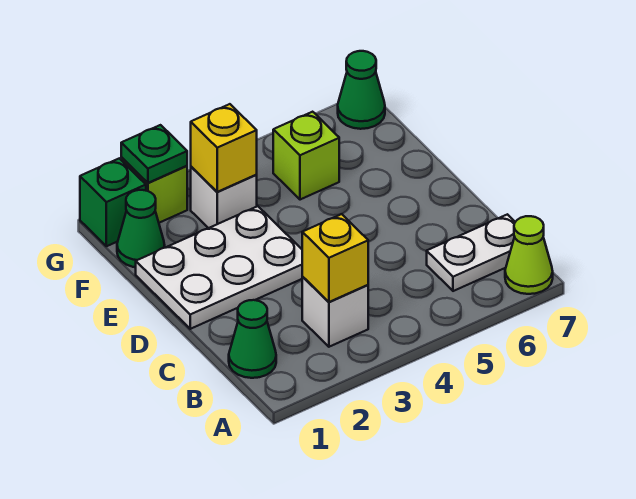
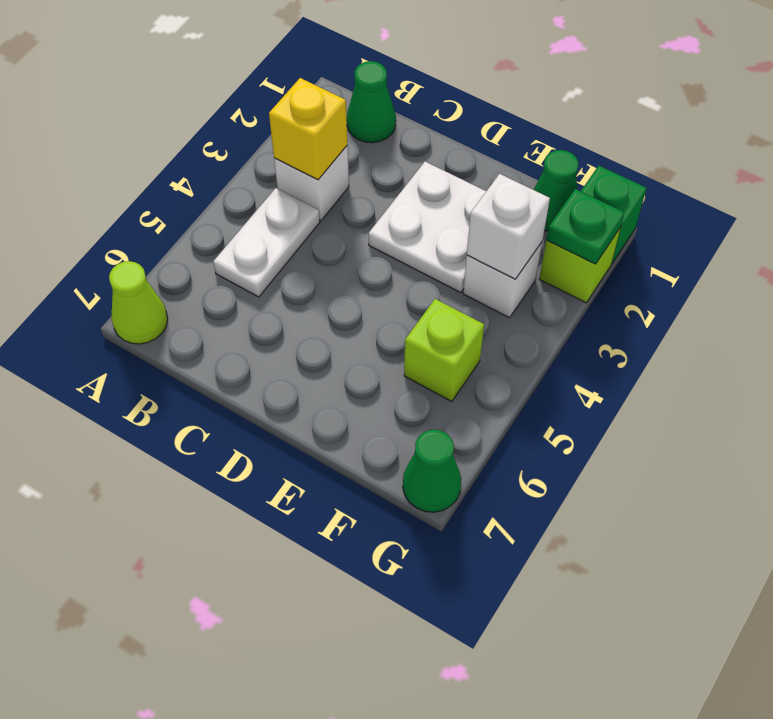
white 1x2 plate [427,214,515,291] -> white 1x2 plate moved to [213,188,320,297]
white 2x3 plate [136,206,302,329] -> white 2x2 plate [369,162,486,293]
yellow 1x1 brick [191,104,257,192] -> white 1x1 brick [467,174,550,279]

